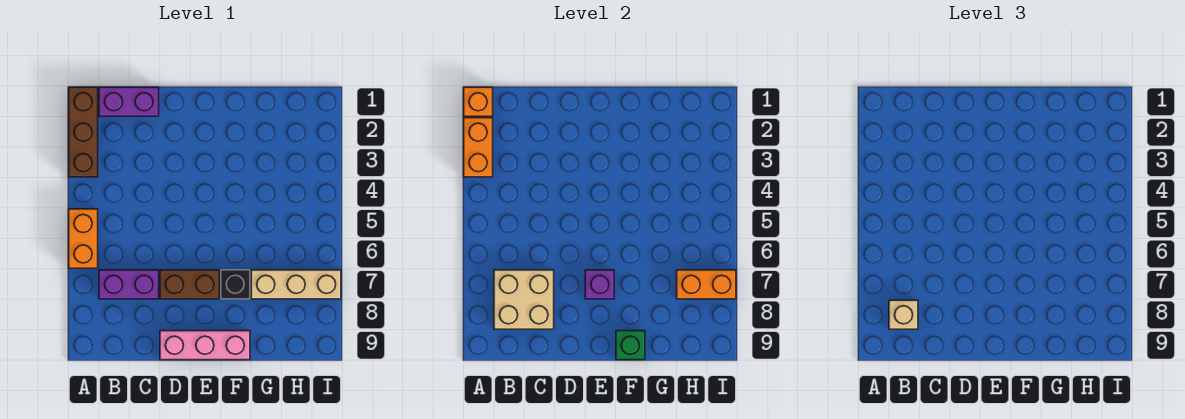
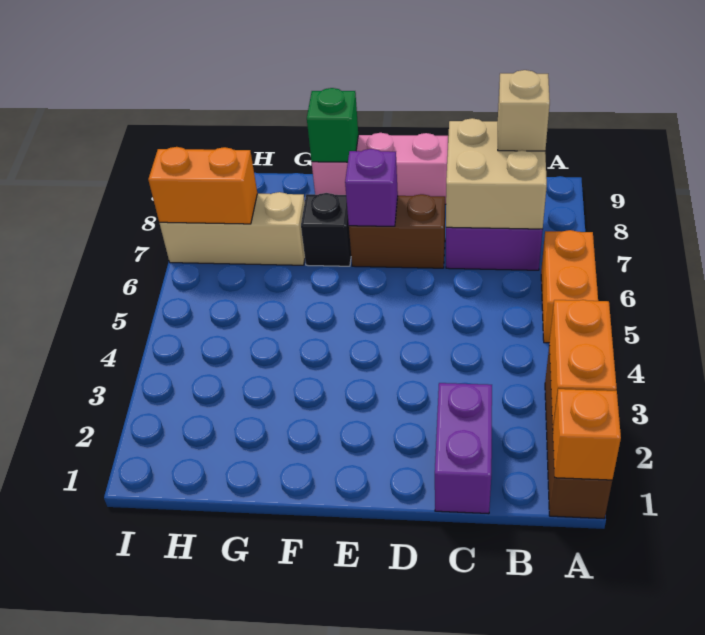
purple 1x2 brick [99,87,159,116] -> purple 1x2 brick turned to [435,383,492,514]

